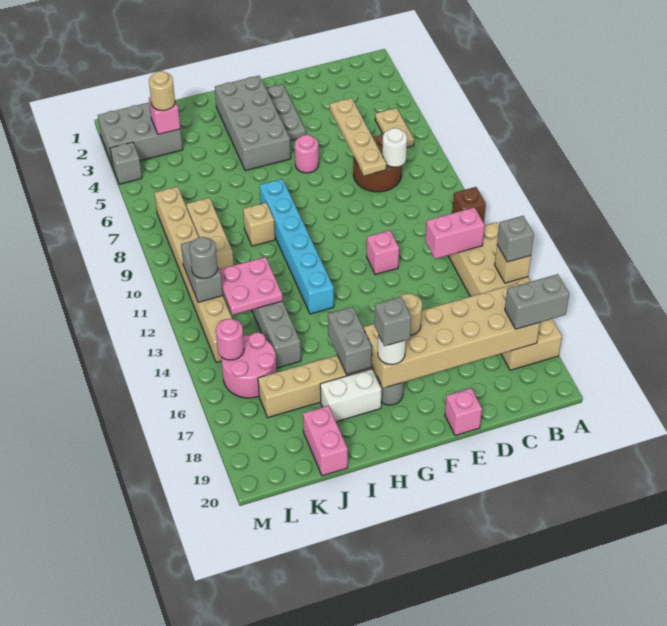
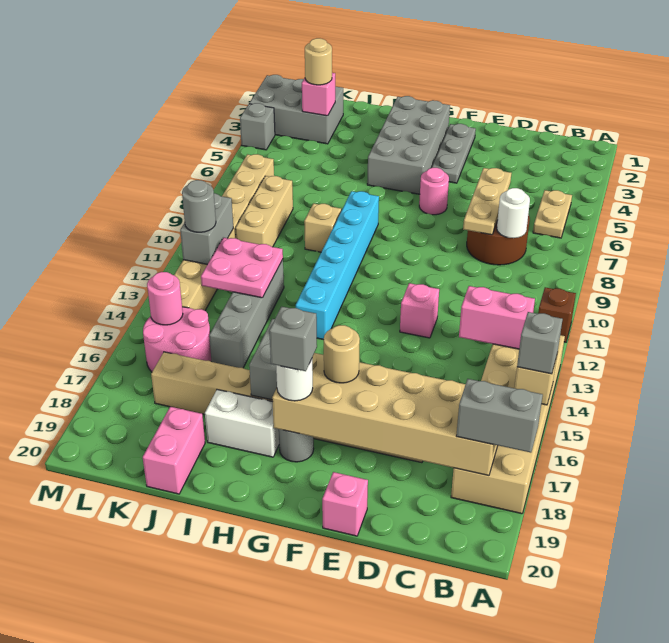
tan 1x4 plate [330,98,386,176] -> tan 1x3 plate [463,168,511,235]

